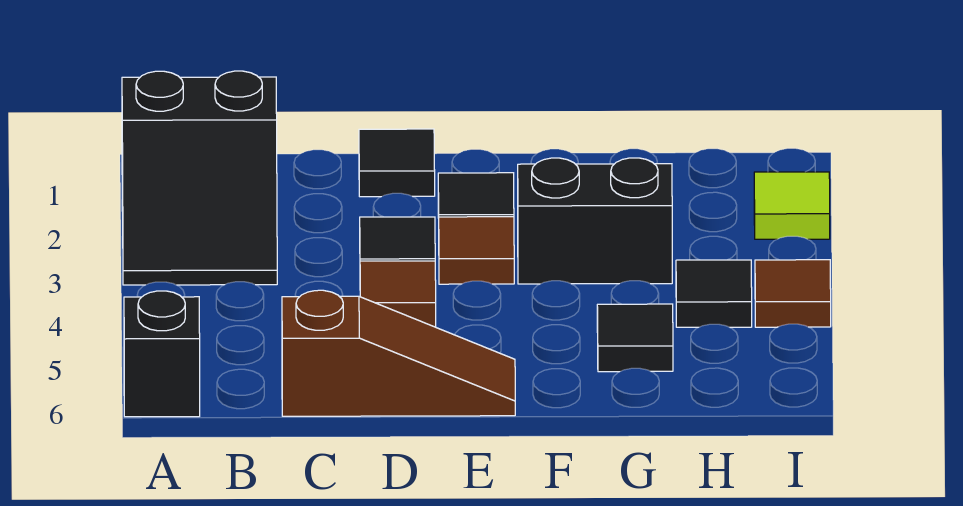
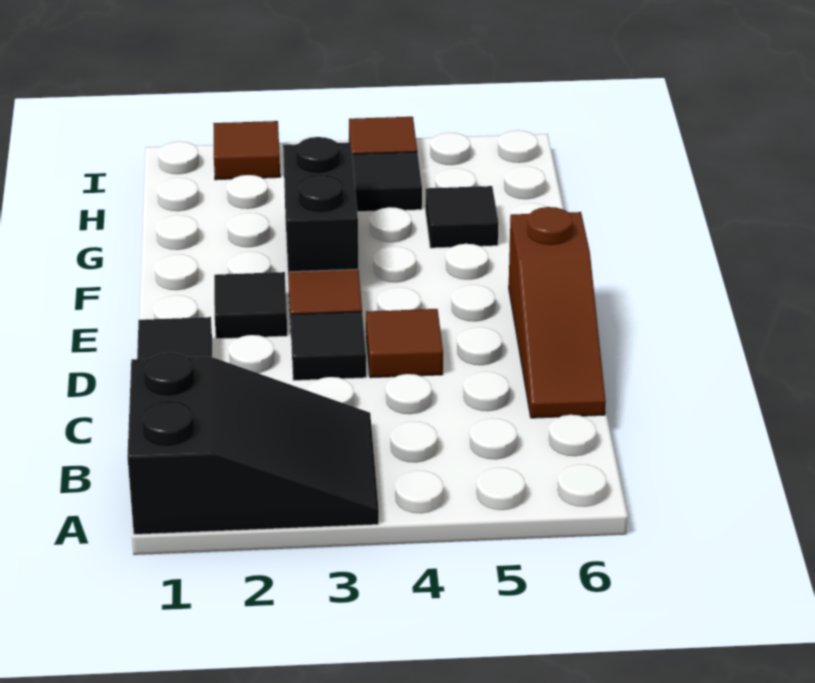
black 1x1 brick [124,291,200,417] -> none
brown 1x3 slope [282,290,515,416] -> brown 1x3 slope turned to [509,207,606,418]
lime 1x1 tile [754,172,830,239] -> brown 1x1 tile [213,121,280,180]

